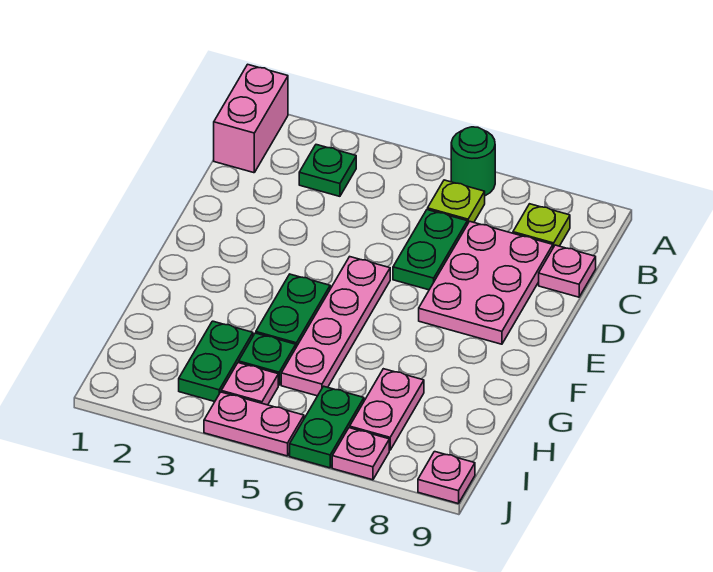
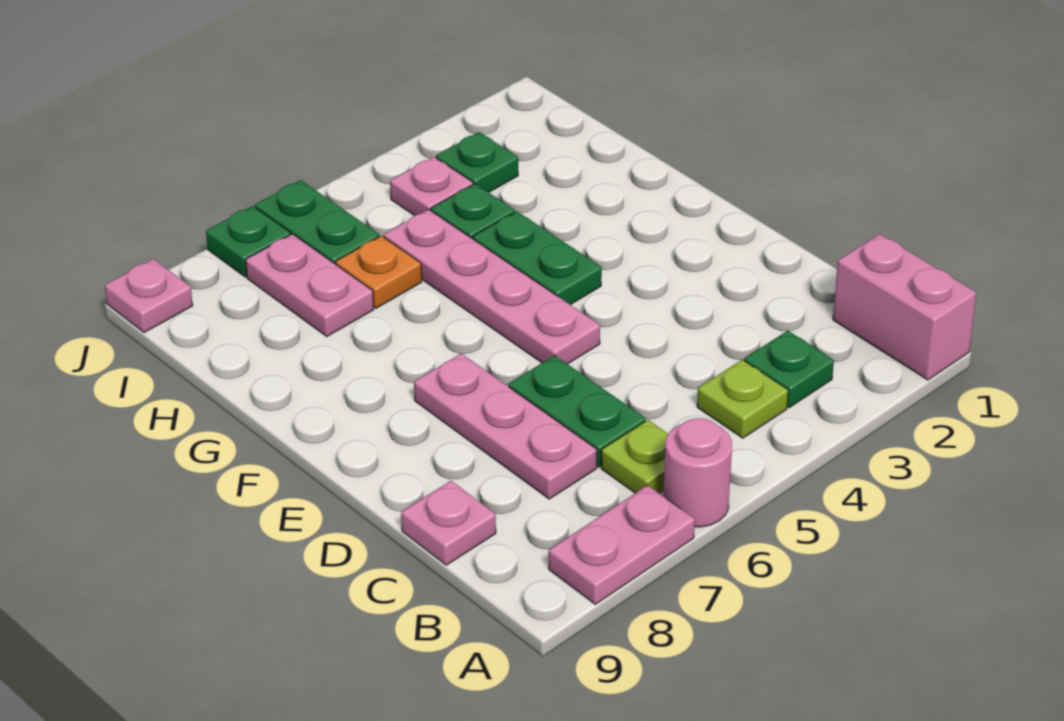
green 1x1 round brick [451,127,495,196] -> pink 1x1 round brick [663,418,732,527]
lime 1x1 plate [513,204,570,248] -> lime 1x1 plate moved to [697,360,788,438]
pink 2x3 plate [419,221,553,344] -> pink 1x3 plate [414,353,597,499]
green 1x2 plate [179,321,253,402] -> green 1x1 plate [436,132,518,192]
none -> orange 1x1 plate [336,236,422,308]
pink 1x2 plate [204,392,304,456] -> pink 1x2 plate moved to [549,485,695,604]
pink 1x1 plate [332,428,389,480] -> green 1x1 plate [206,206,291,277]

